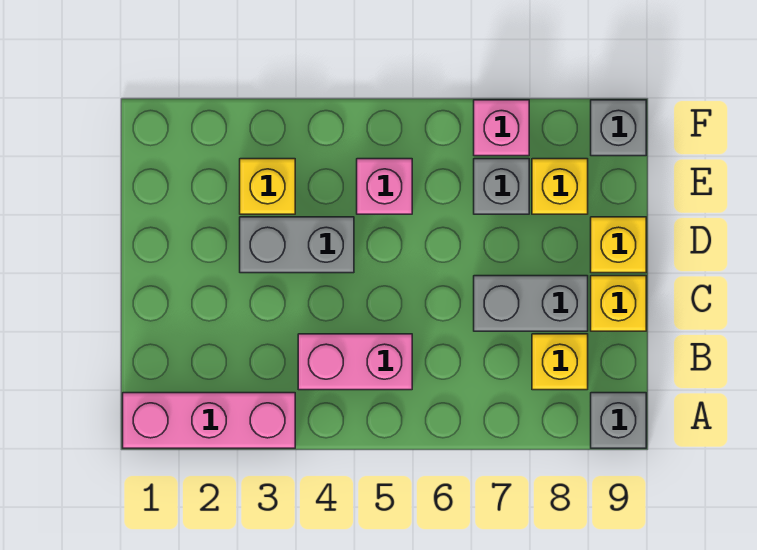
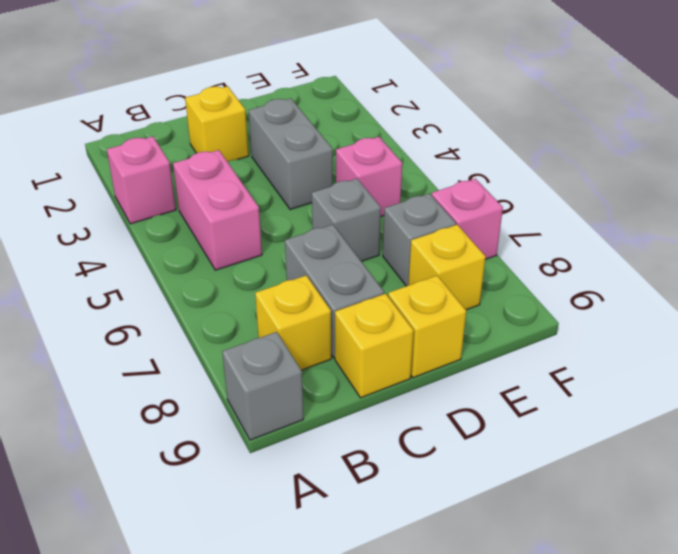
pink 1x3 brick [123,393,295,448] -> pink 1x1 brick [107,137,176,224]
yellow 1x1 brick [240,159,295,214] -> yellow 1x1 brick moved to [185,86,249,162]
grey 1x1 brick [591,100,646,156] -> grey 1x1 brick moved to [312,179,381,261]

